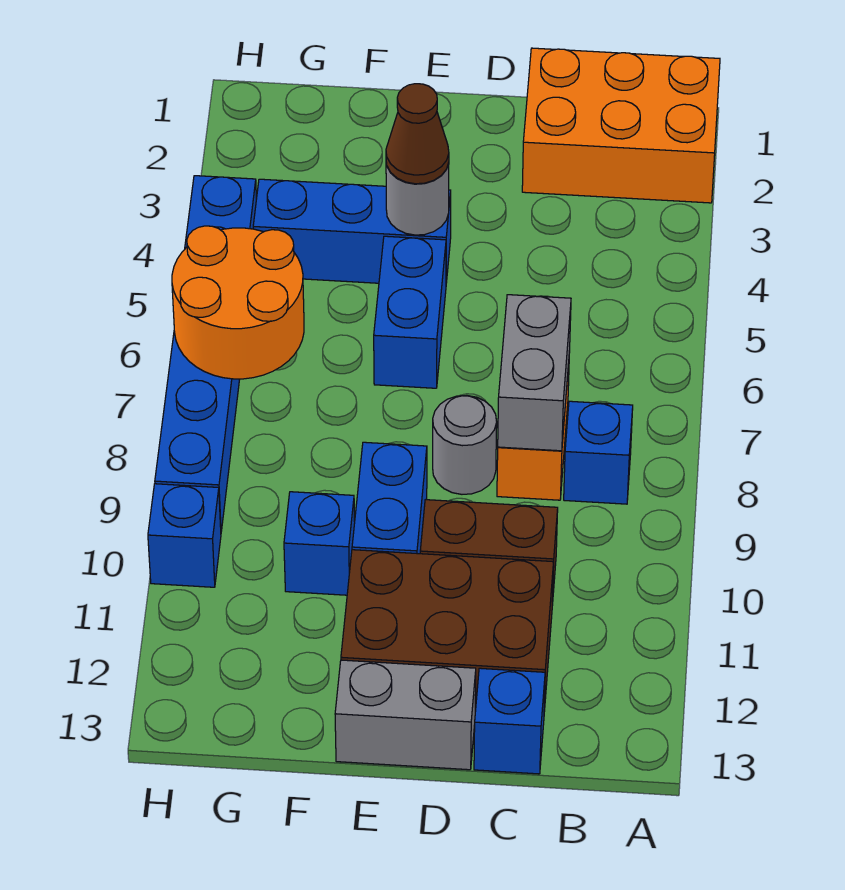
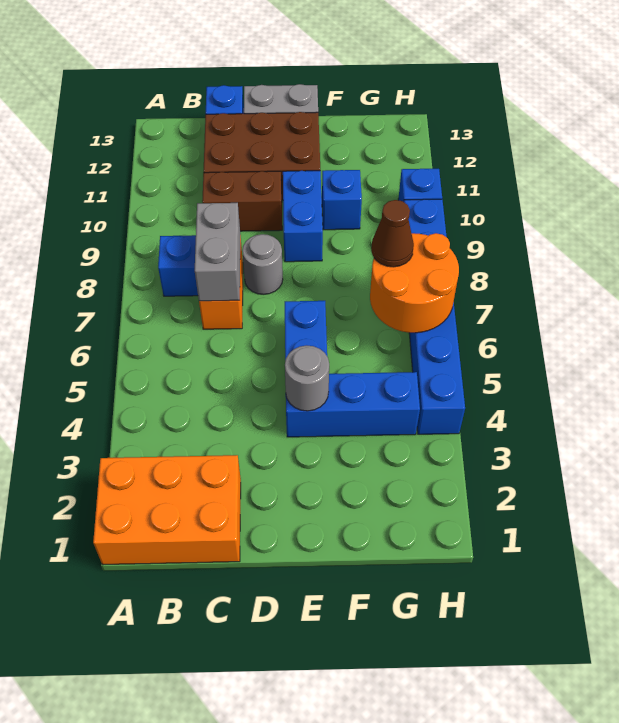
brown 1x1 cone [386,84,449,184] -> brown 1x1 cone moved to [371,200,414,267]

